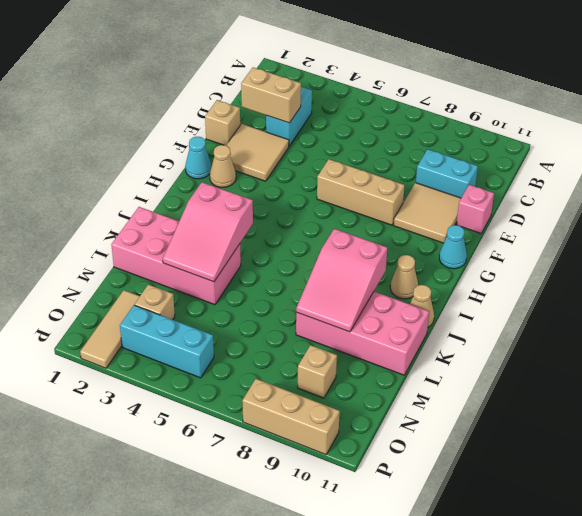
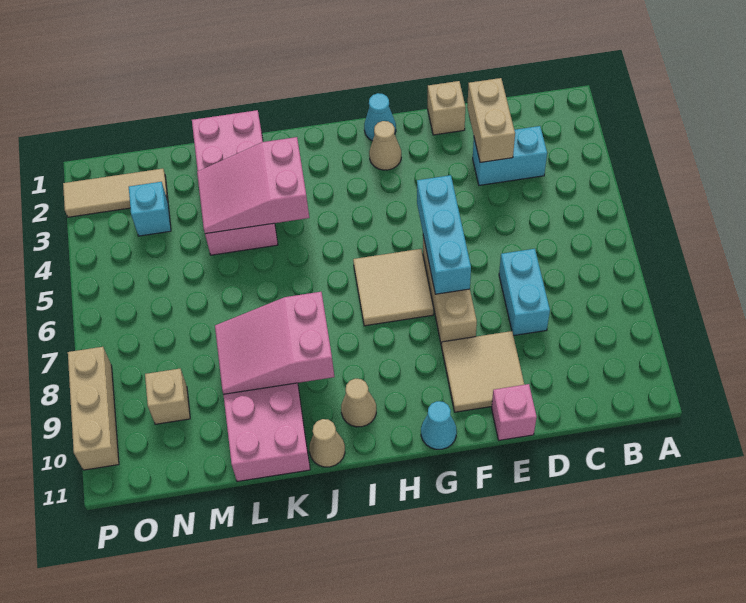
cyan 1x2 brick [416,149,478,198] -> cyan 1x2 brick moved to [499,249,550,336]
tan 2x2 tile [226,124,289,181] -> tan 2x2 tile moved to [353,249,433,326]
tan 1x1 brick [134,285,175,320] -> cyan 1x1 brick [129,182,171,236]
cyan 1x3 brick [120,305,214,378] -> cyan 1x3 brick moved to [417,175,471,294]

